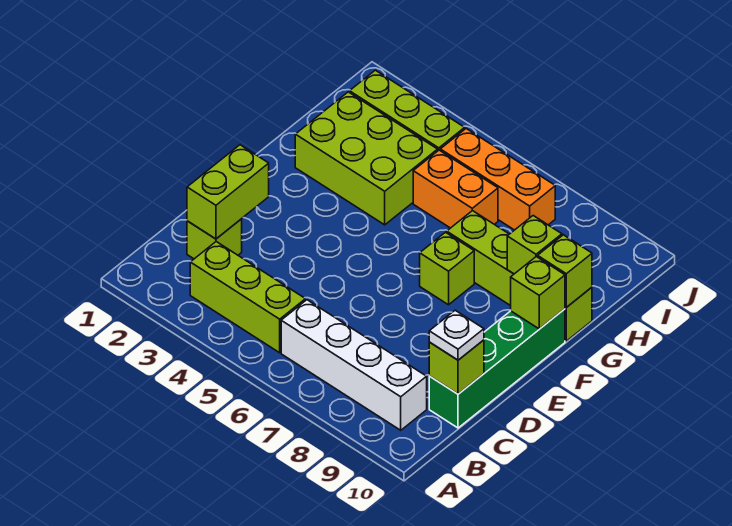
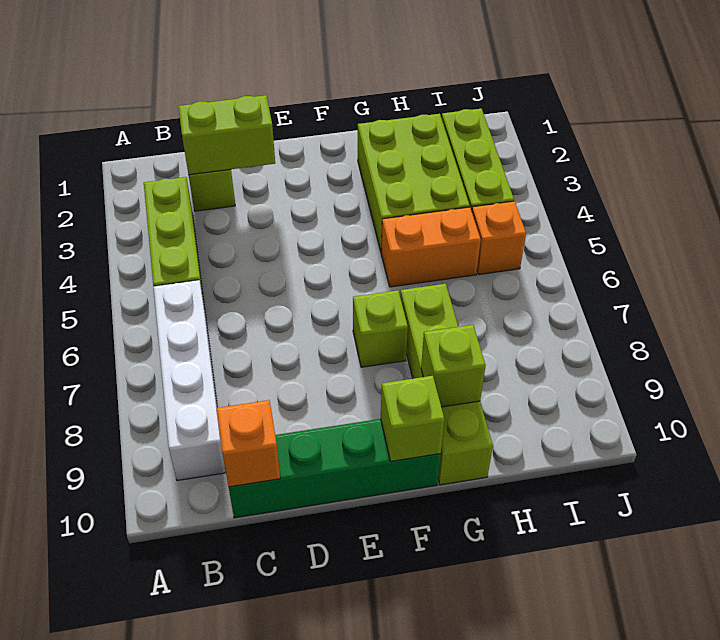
lime 1x1 brick [429,340,484,394] -> orange 1x1 brick [217,400,280,487]
white 1x1 plate [429,310,484,360] -> none
lime 1x1 brick [538,235,592,307] -> none
orange 1x2 brick [413,150,498,228] -> orange 1x2 brick turned to [381,207,481,287]
orange 1x3 brick [440,129,555,230] -> orange 1x1 brick [472,201,526,275]

